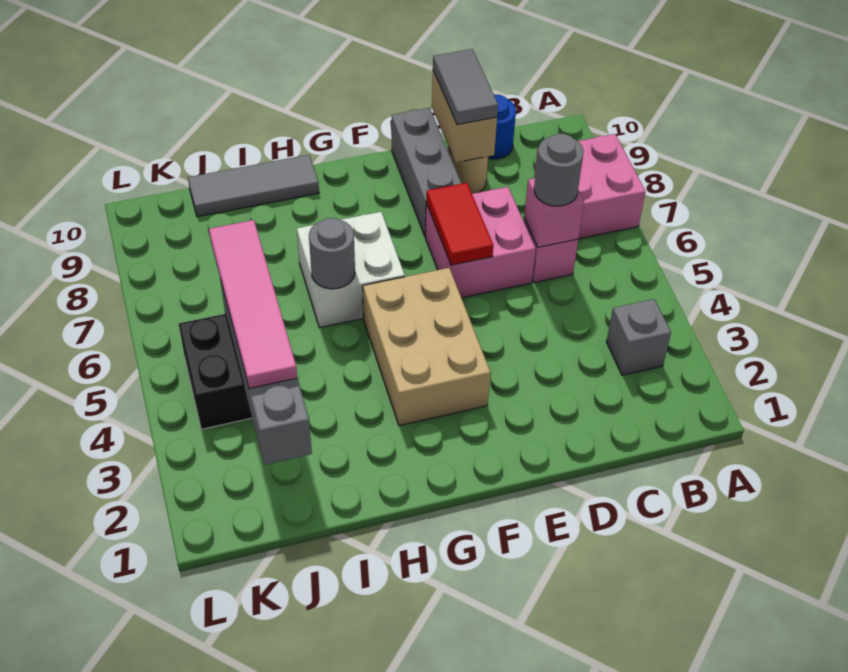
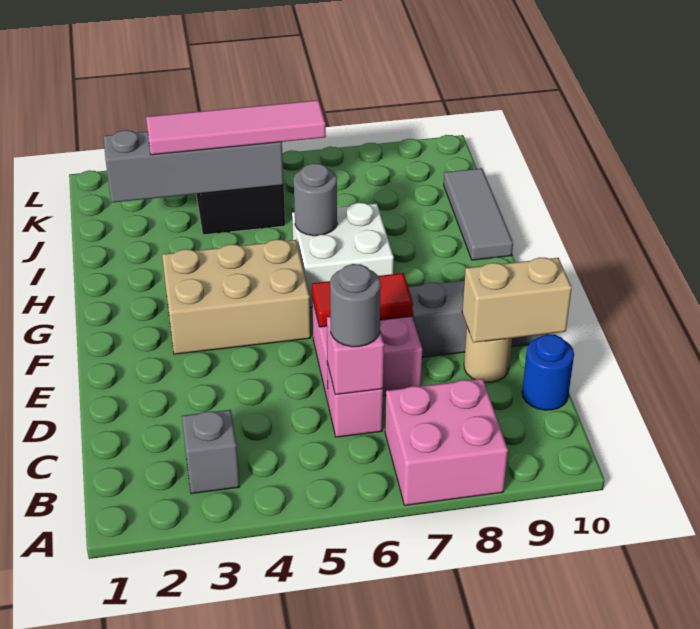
grey 1x2 tile [433,49,498,124] -> none

